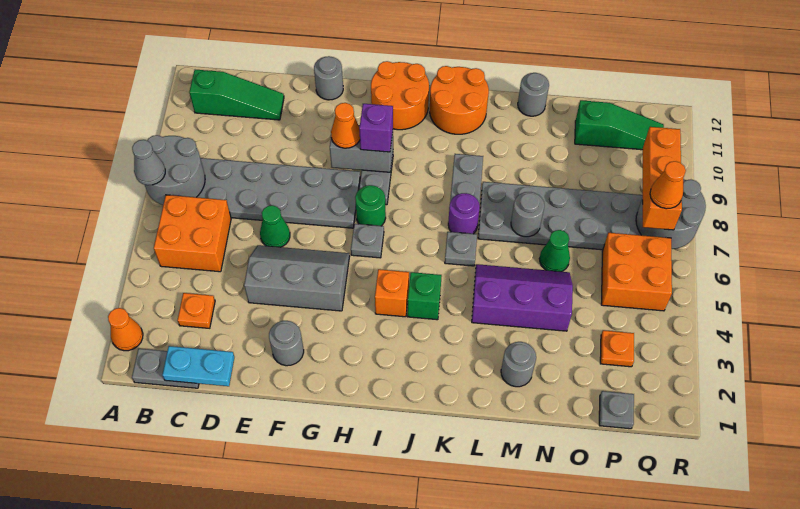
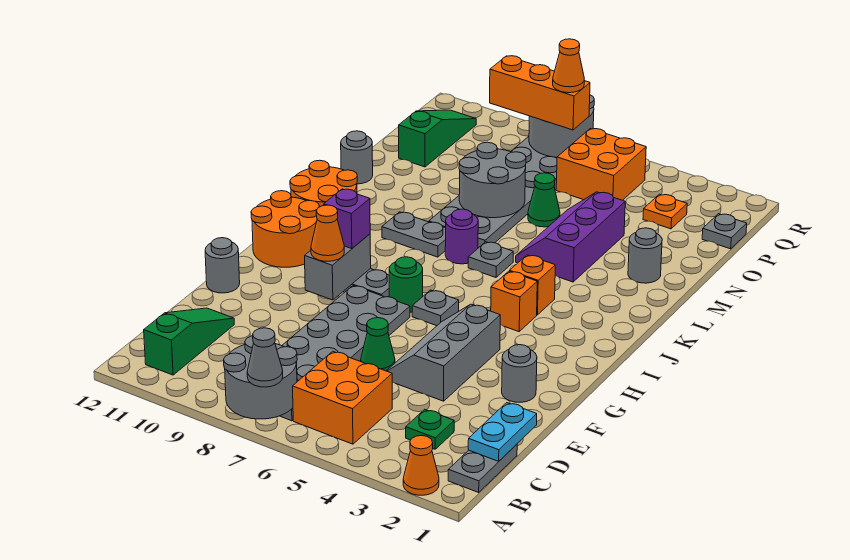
orange 1x1 plate [178,293,215,328] -> green 1x1 plate [406,409,454,449]
green 1x1 brick [407,272,442,320] -> orange 1x1 brick [510,255,555,315]
grey 1x1 round brick [511,192,544,237] -> grey 2x2 round brick [459,142,526,218]

